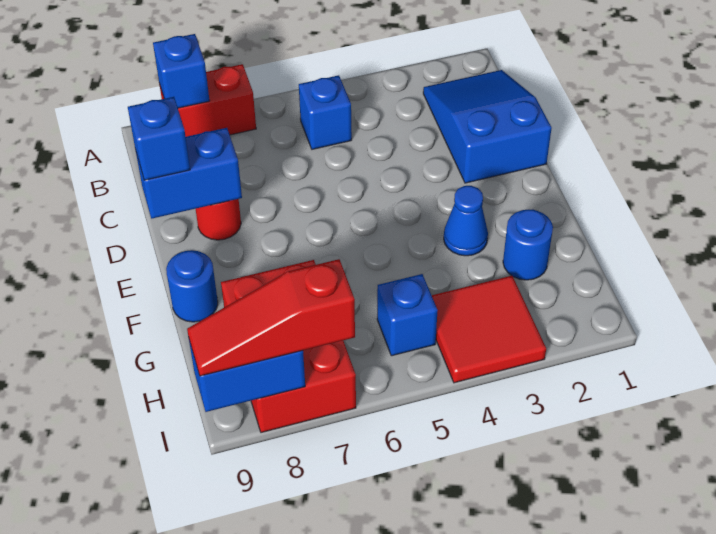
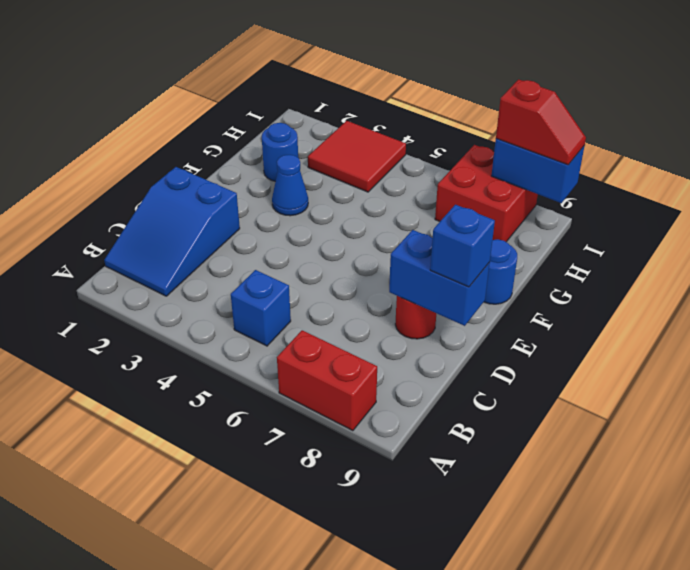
blue 1x1 brick [153,34,210,108] -> none
red 2x3 brick [221,260,356,433] -> red 2x2 brick [435,145,538,242]
blue 1x1 brick [377,274,438,356] -> none
red 1x3 slope [187,259,355,376] -> red 1x2 slope [496,79,586,165]

